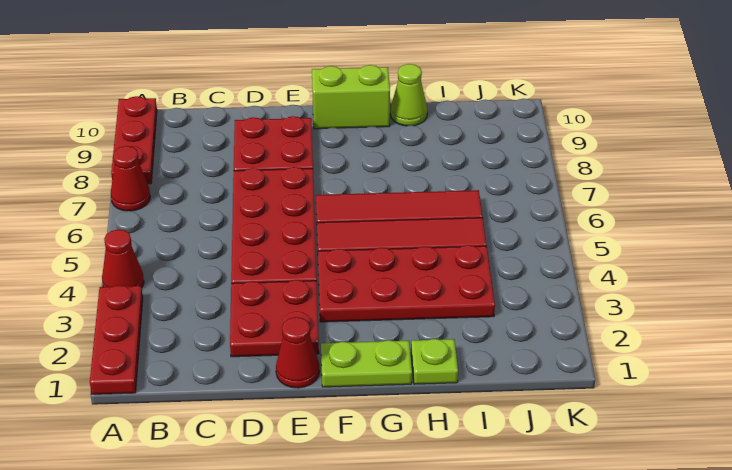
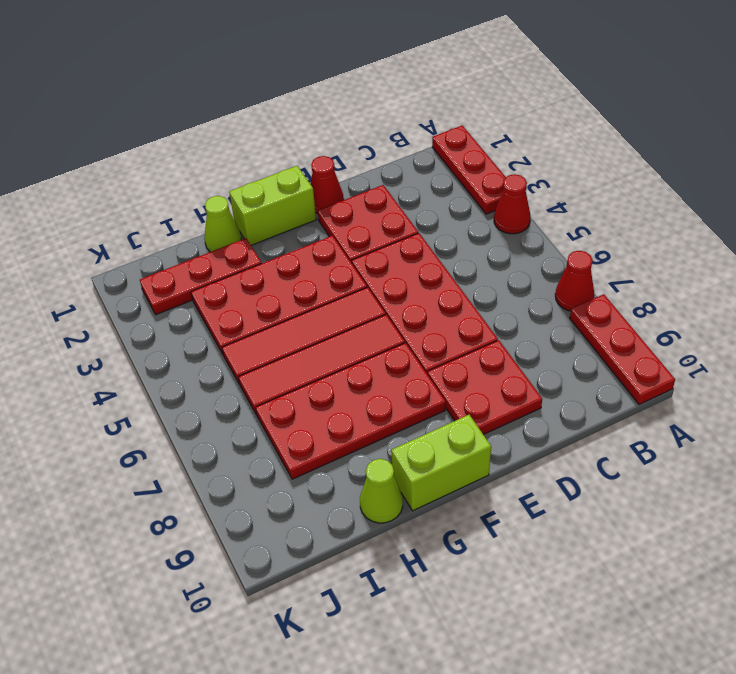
lime 1x2 plate [321,340,412,387] -> lime 1x2 brick [229,166,316,245]
none -> red 2x4 plate [256,343,446,479]
lime 1x1 plate [411,339,458,384] -> lime 1x1 cone [204,196,241,252]
none -> red 1x3 plate [140,238,261,315]

